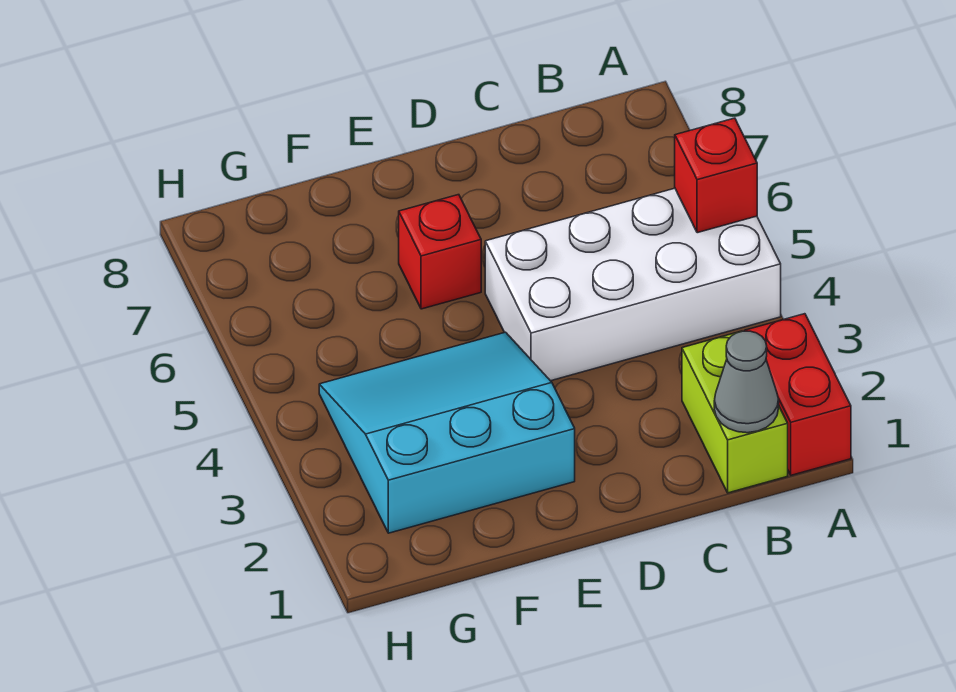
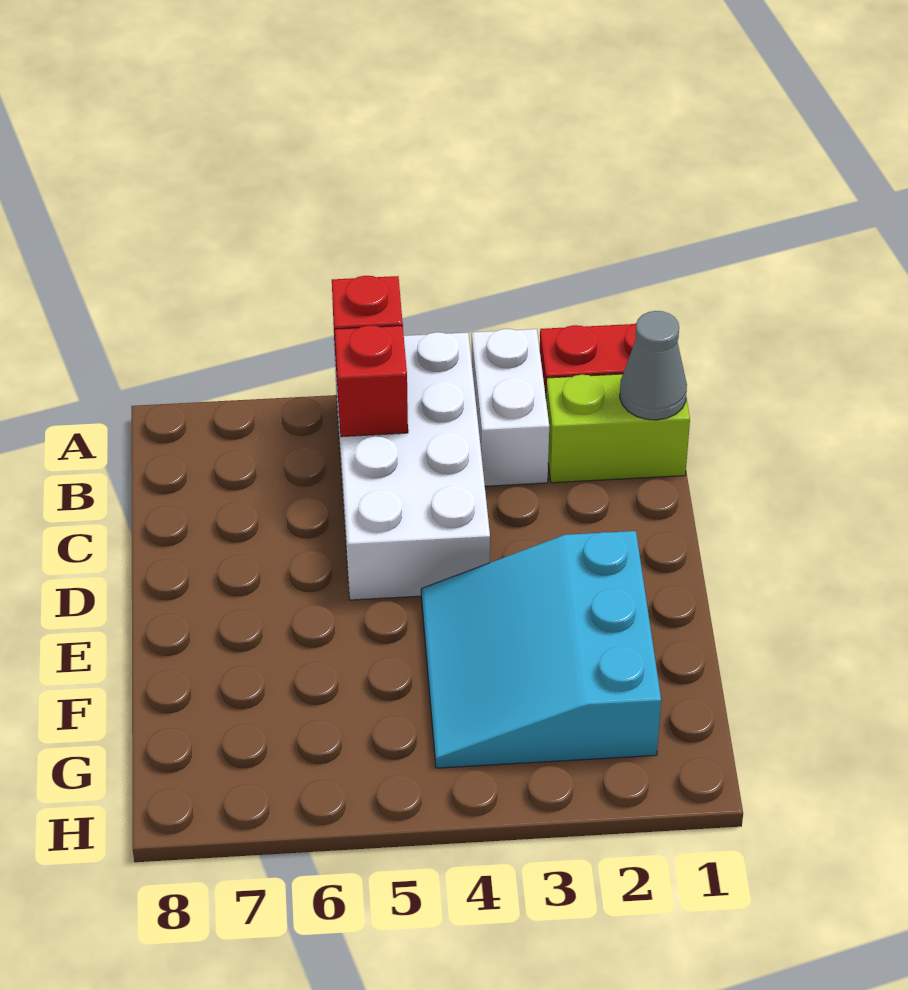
none -> white 1x2 brick [471,329,549,486]
red 1x1 brick [399,195,481,309] -> red 1x1 brick moved to [335,325,408,437]

